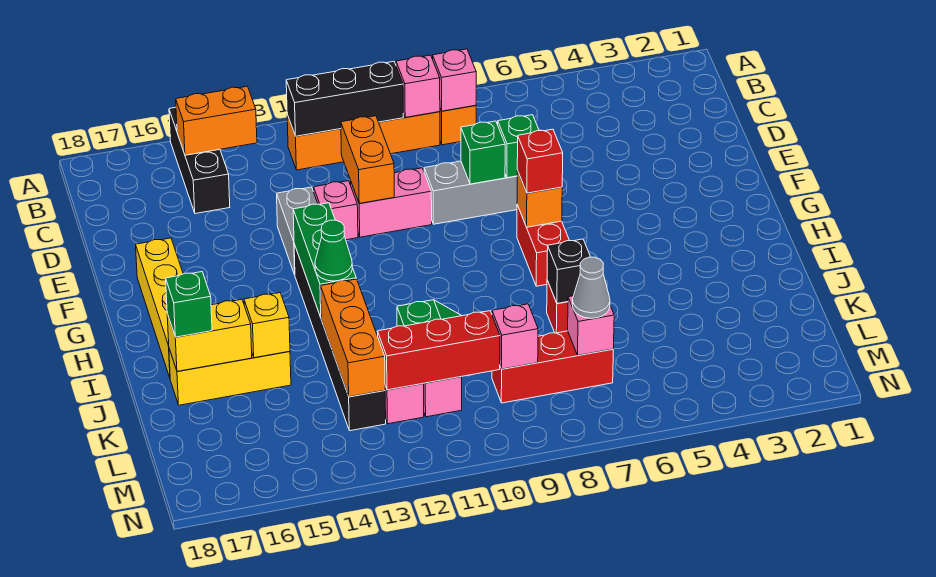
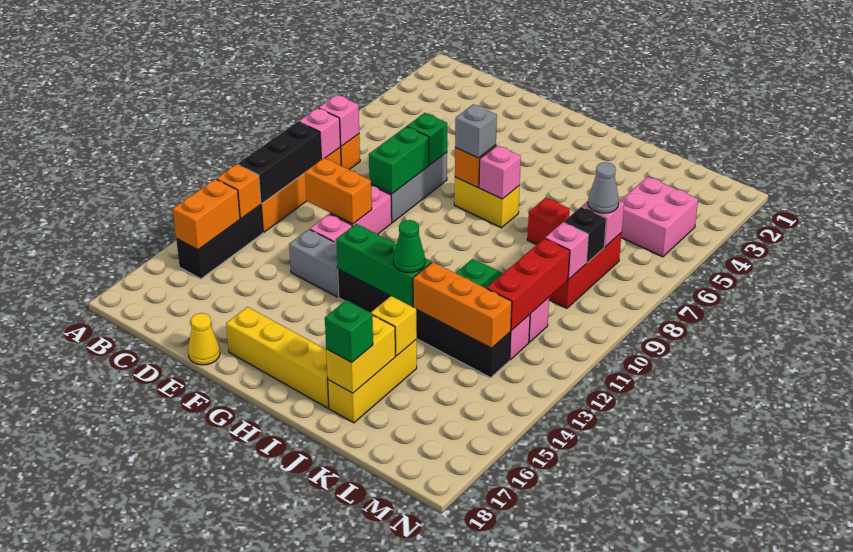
black 1x3 brick [169,107,230,214] -> black 1x3 brick turned to [176,205,263,279]
none -> orange 1x1 brick [217,164,261,219]
green 1x1 brick [461,121,505,184] -> green 1x2 brick [369,126,429,194]
none -> yellow 1x1 cone [188,313,220,365]
red 1x2 brick [517,205,569,286] -> yellow 1x2 brick [454,177,520,228]
red 1x1 brick [517,129,563,193] -> grey 1x1 brick [455,104,497,158]
none -> pink 1x1 brick [479,145,521,199]
black 1x1 brick [547,239,590,304] -> black 1x1 brick moved to [564,207,606,263]
none -> pink 2x2 brick [620,177,698,257]

